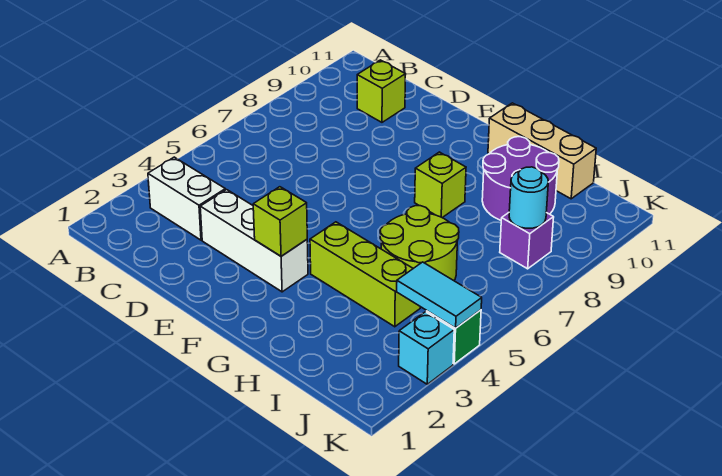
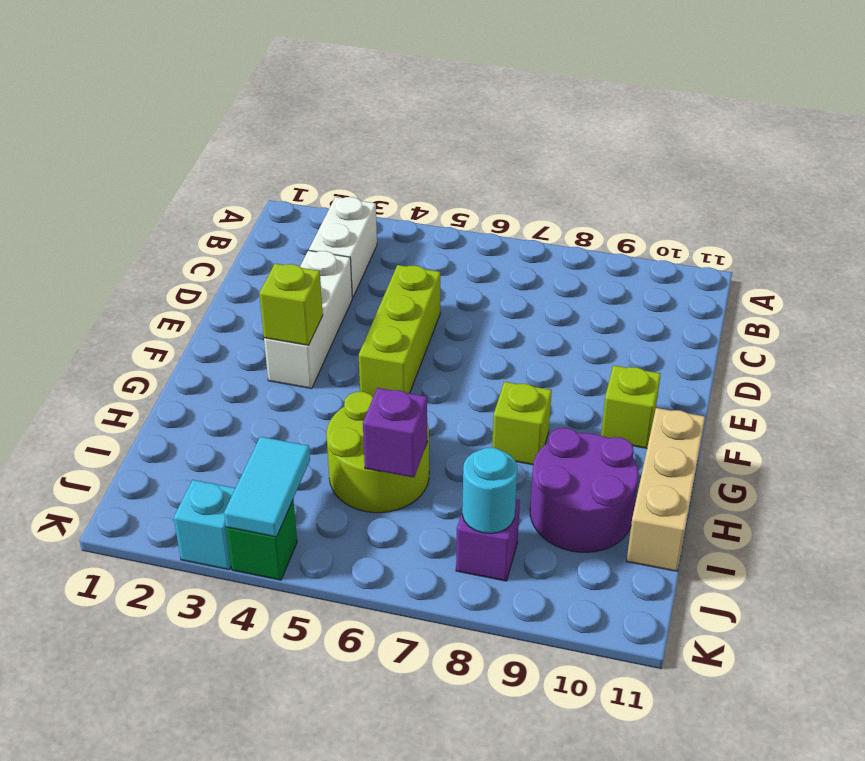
lime 1x1 brick [357,60,406,122] -> lime 1x1 brick moved to [601,365,661,448]
lime 1x3 brick [310,222,420,327] -> lime 1x3 brick moved to [359,265,440,397]
none -> purple 1x1 brick [363,388,427,478]

